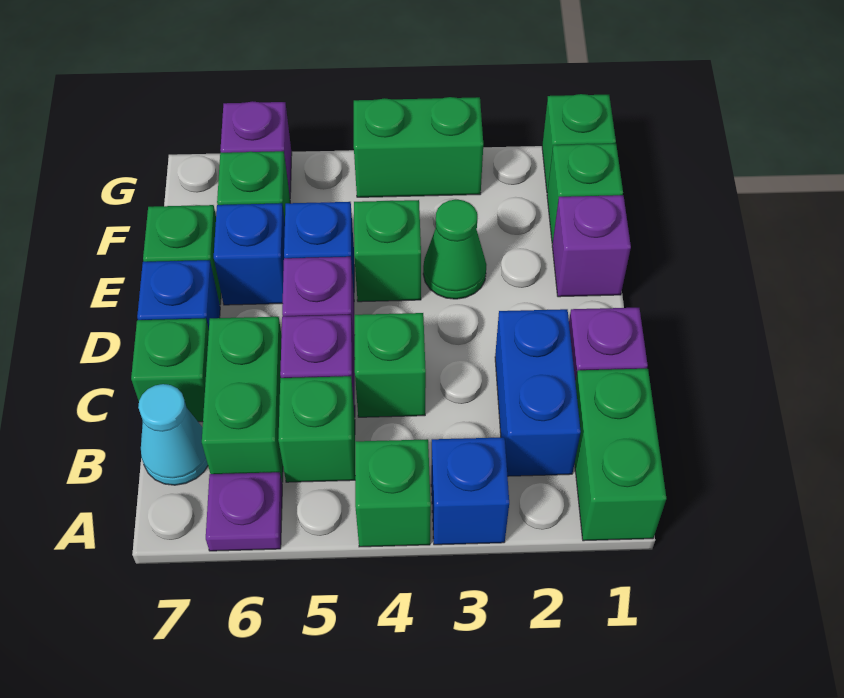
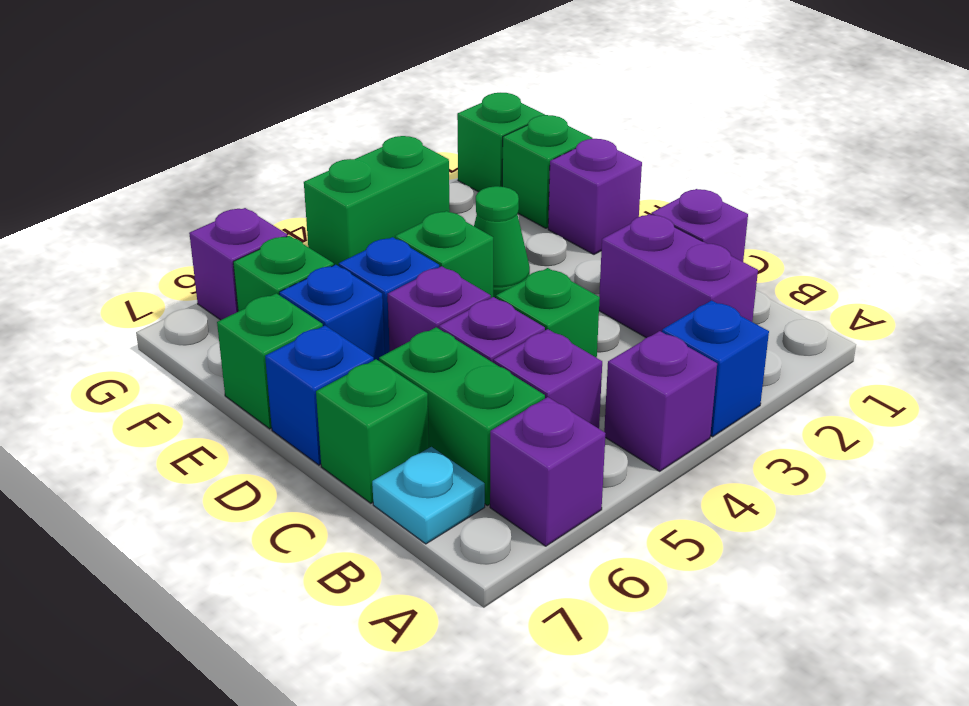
green 1x2 brick [575,369,666,541] -> none
green 1x1 brick [355,439,431,547] -> purple 1x1 brick [604,331,717,471]
purple 1x1 plate [206,472,282,551] -> purple 1x1 brick [490,397,606,546]
blue 1x2 brick [495,309,581,476] -> purple 1x2 brick [599,214,758,338]
green 1x1 brick [278,376,355,482] -> purple 1x1 brick [493,329,602,429]
cyan 1x1 cone [138,384,208,485] -> cyan 1x1 plate [372,447,485,544]

